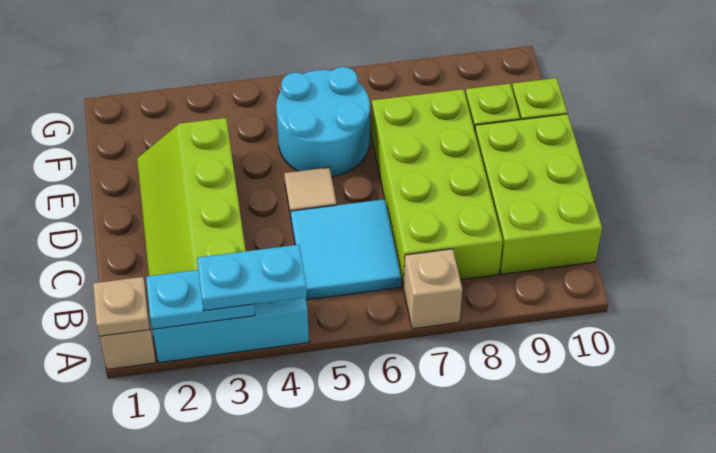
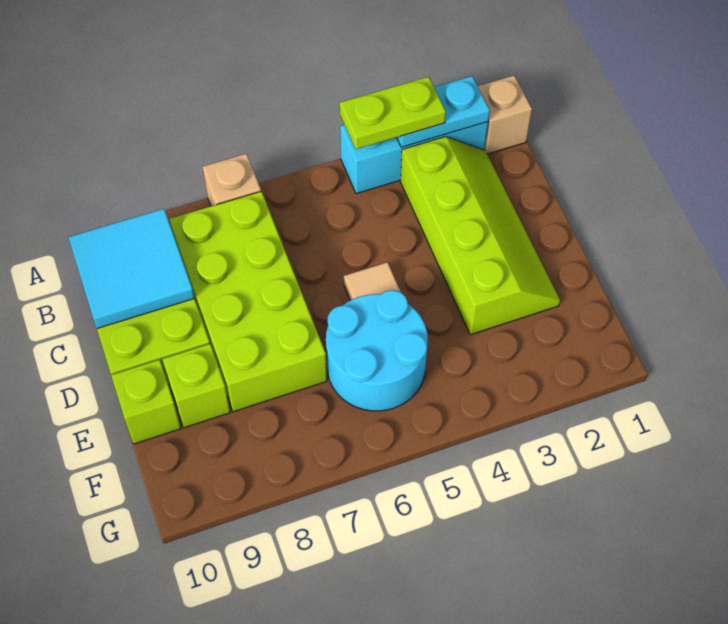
tan 1x1 plate [93,277,150,336] -> none
cyan 1x2 plate [197,245,307,311] -> lime 1x2 plate [340,77,446,149]
cyan 2x2 tile [291,199,401,300] -> cyan 2x2 tile moved to [68,209,194,328]

